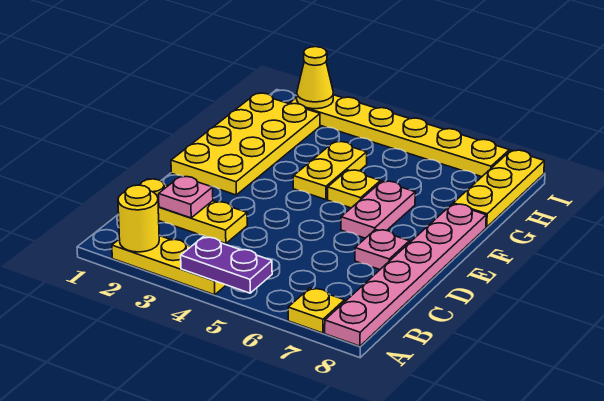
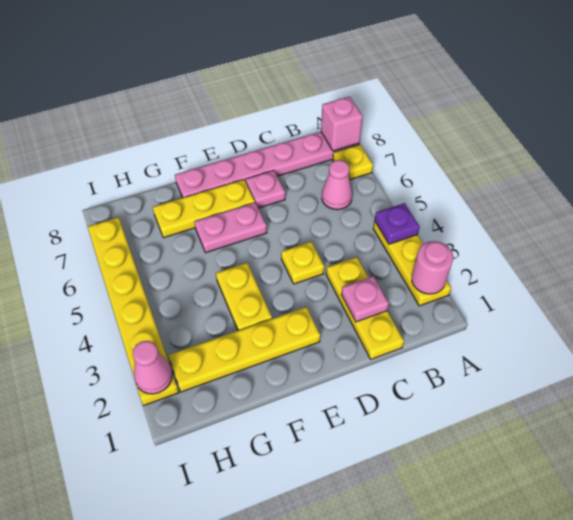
yellow 1x1 round brick [118,185,159,252] -> pink 1x1 round brick [412,241,453,294]
purple 1x2 plate [181,237,272,293] -> purple 1x1 plate [375,203,420,244]
none -> pink 1x1 brick [321,97,363,151]
none -> pink 1x1 cone [322,160,352,210]
yellow 2x4 plate [171,93,320,195] -> yellow 1x4 plate [168,307,320,392]
yellow 1x2 plate [293,142,367,200] -> yellow 1x2 plate turned to [216,263,272,330]
yellow 1x1 plate [328,170,380,208] -> yellow 1x1 plate moved to [281,242,324,284]
yellow 1x3 plate [453,150,544,227] -> yellow 1x3 plate moved to [153,180,255,238]
yellow 1x1 cone [297,47,333,109] -> pink 1x1 cone [133,341,172,394]

